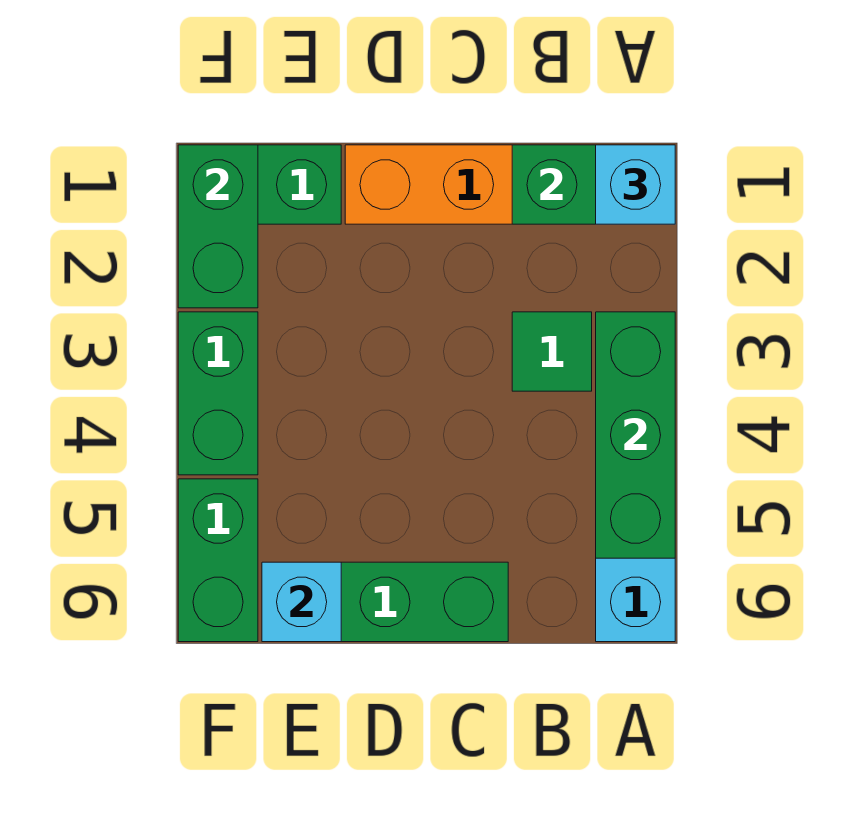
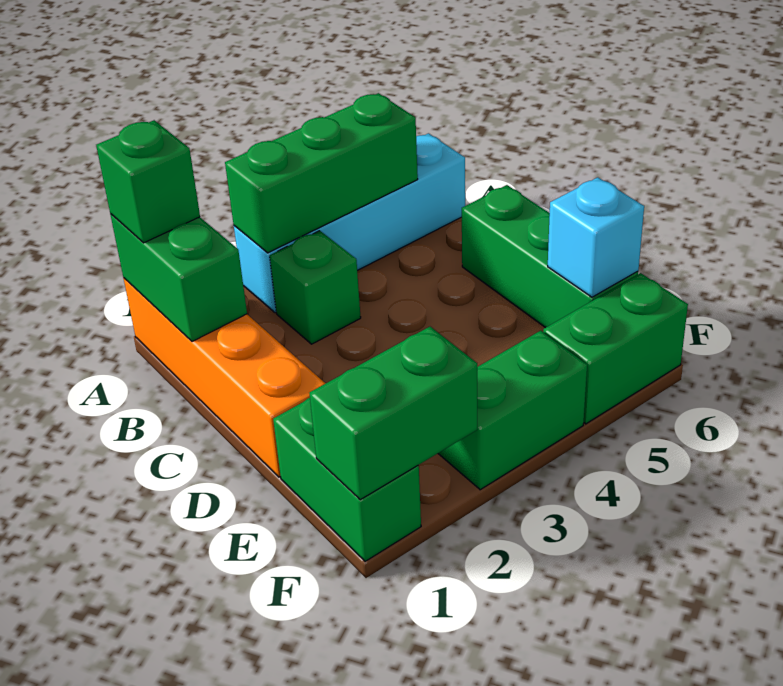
cyan 1x1 brick [596,145,675,224] -> green 1x1 brick [96,120,200,243]
green 1x1 tile [512,312,592,391] -> green 1x1 brick [270,231,361,344]

